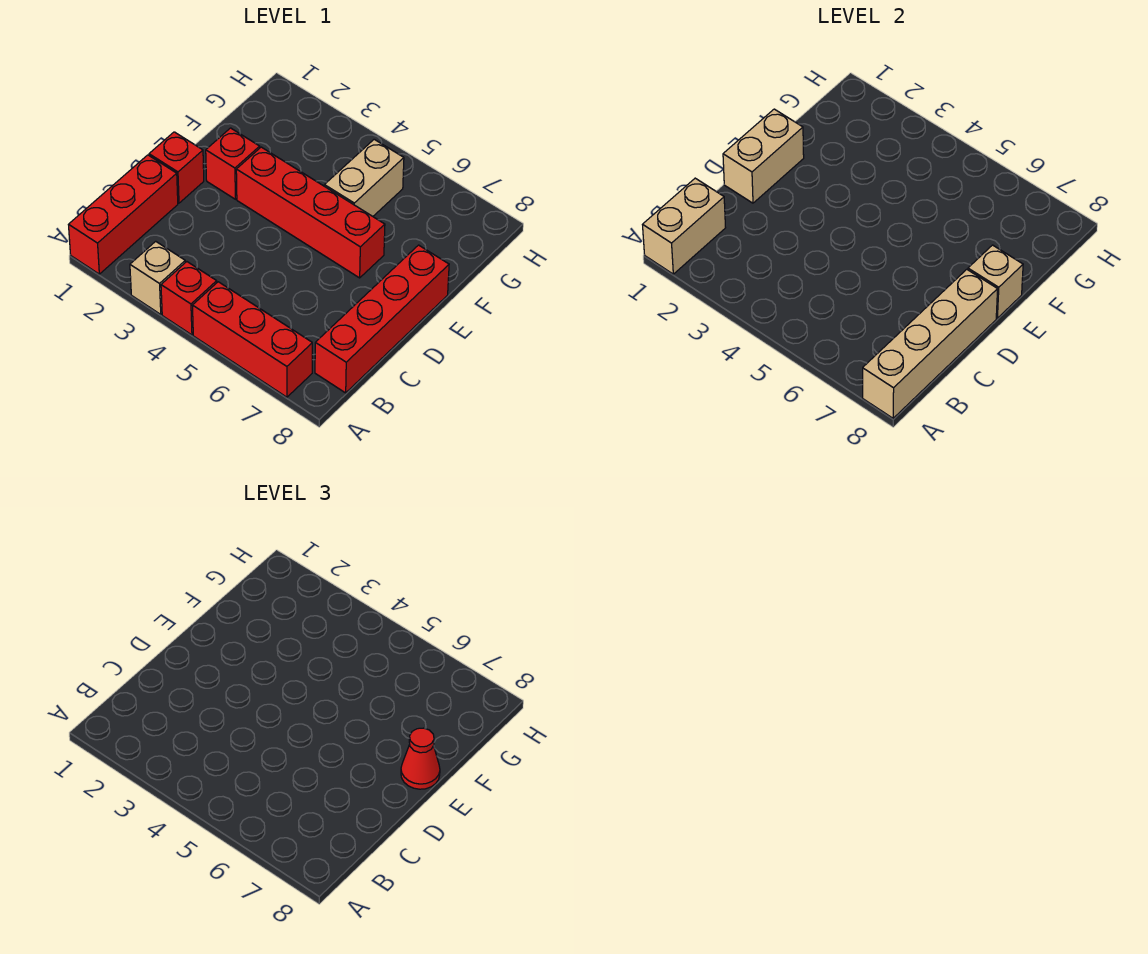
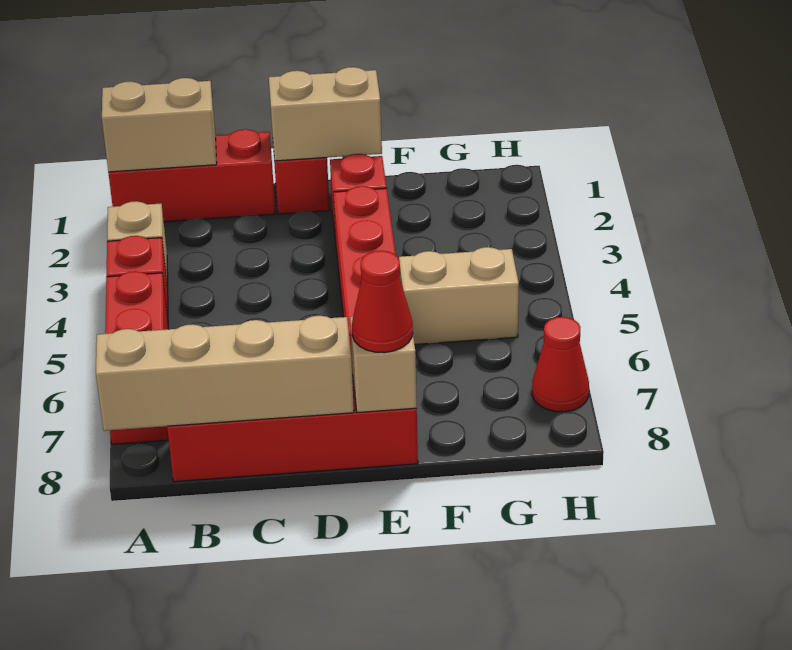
none -> red 1x1 cone [532,317,589,412]

